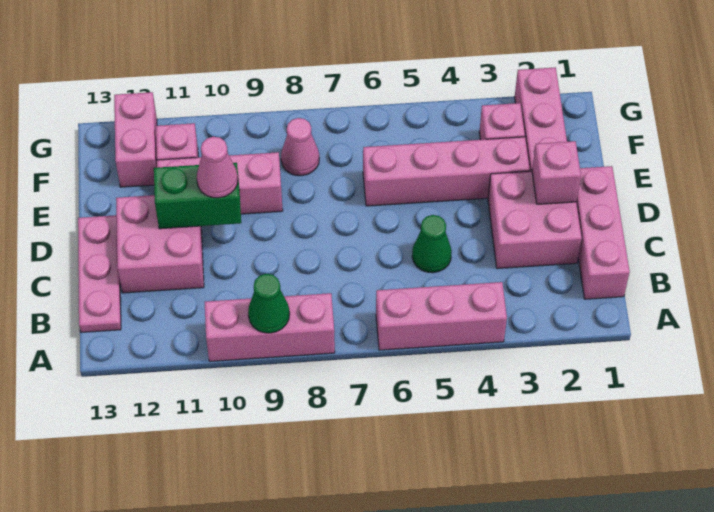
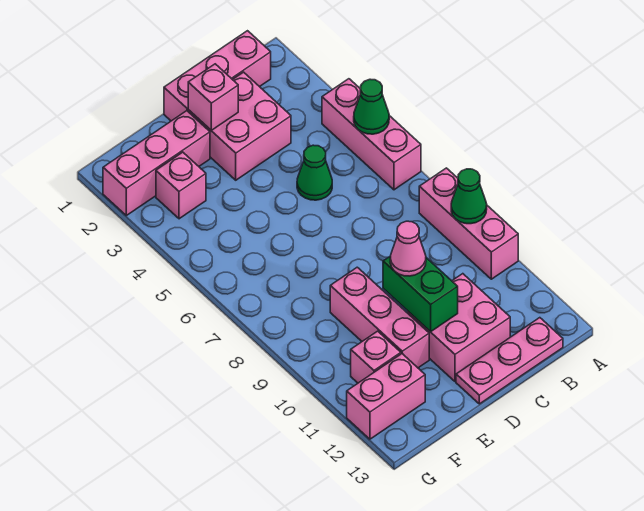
none -> green 1x1 cone [354,79,389,134]
pink 1x4 brick [363,137,530,206] -> none
pink 1x1 cone [281,118,319,176] -> none

